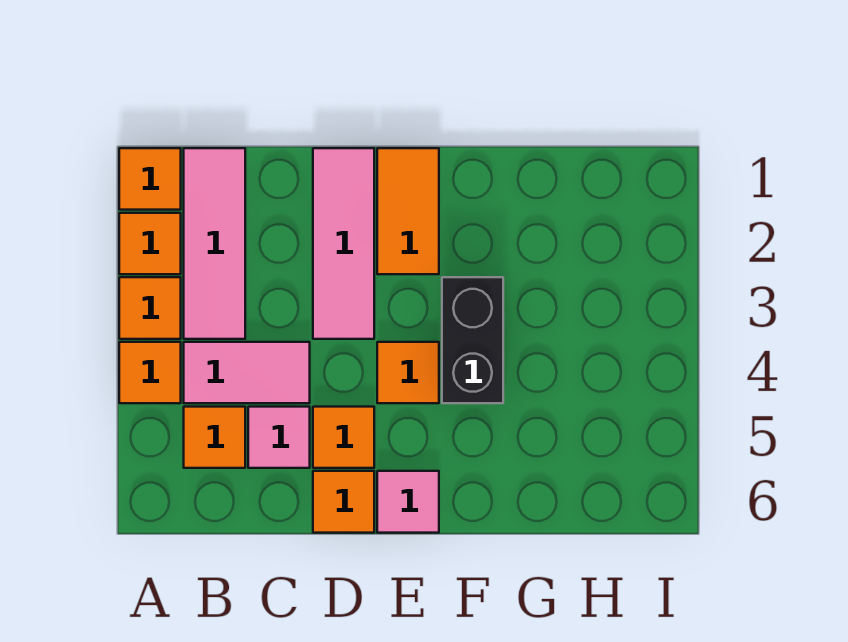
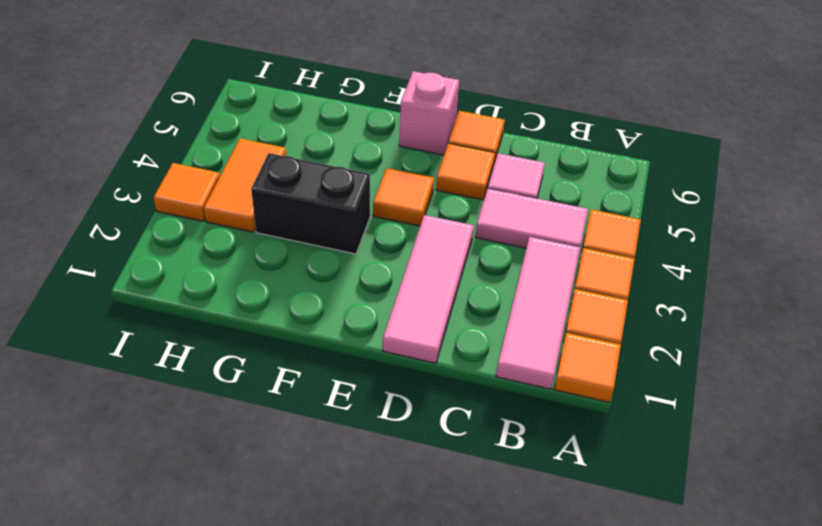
orange 1x1 tile [184,407,245,468] -> orange 1x1 tile moved to [153,163,220,221]
orange 1x2 tile [377,148,439,274] -> orange 1x2 tile moved to [204,138,286,232]
pink 1x1 tile [377,471,439,533] -> pink 1x1 brick [399,71,459,155]
black 1x2 brick [442,277,503,403] -> black 1x2 brick turned to [251,153,370,254]

